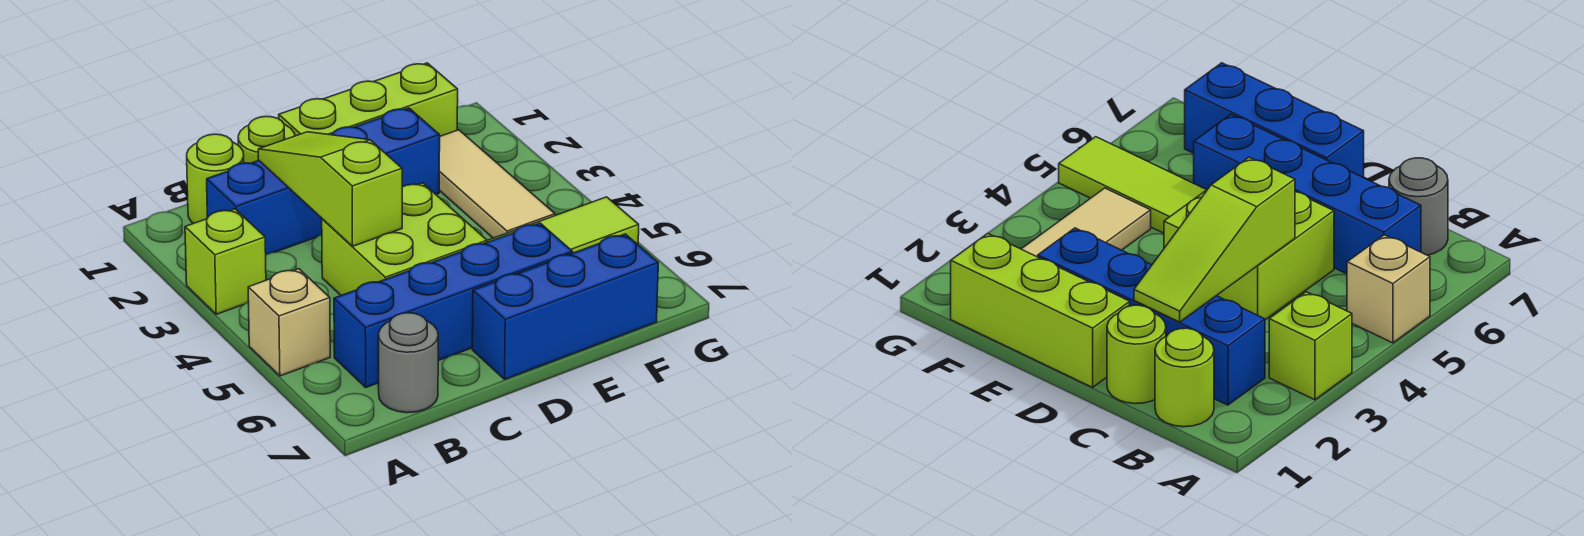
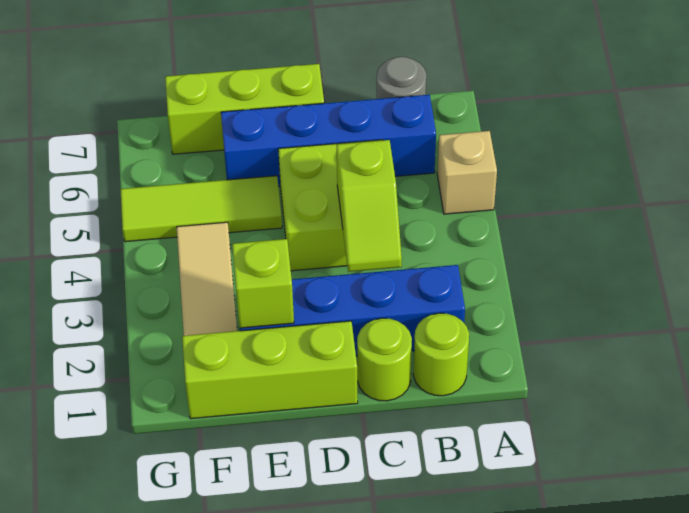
lime 1x1 brick [185,209,266,314] -> lime 1x1 brick moved to [232,239,294,328]
lime 1x3 slope [258,132,402,246] -> lime 1x2 slope [337,140,402,272]
blue 1x3 brick [472,234,658,379] -> lime 1x3 brick [165,64,324,154]

